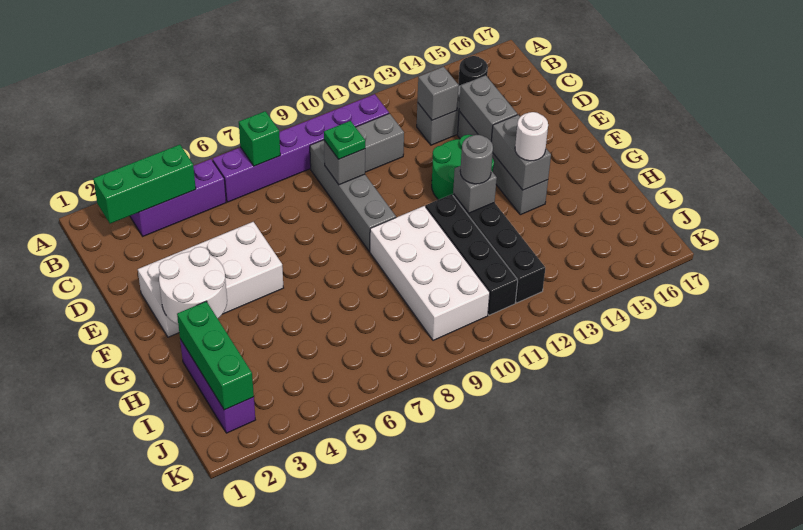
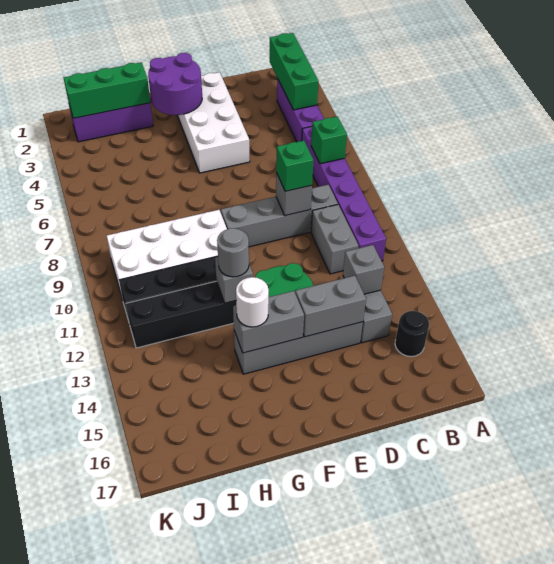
green 1x1 plate [324,121,365,159] -> green 1x1 brick [276,141,314,191]
white 2x2 round brick [159,247,227,324] -> purple 2x2 round brick [148,53,202,115]

